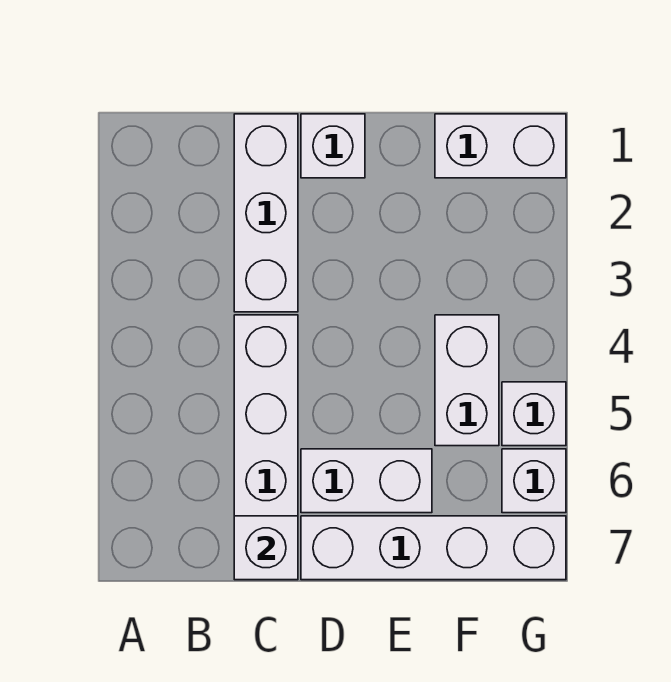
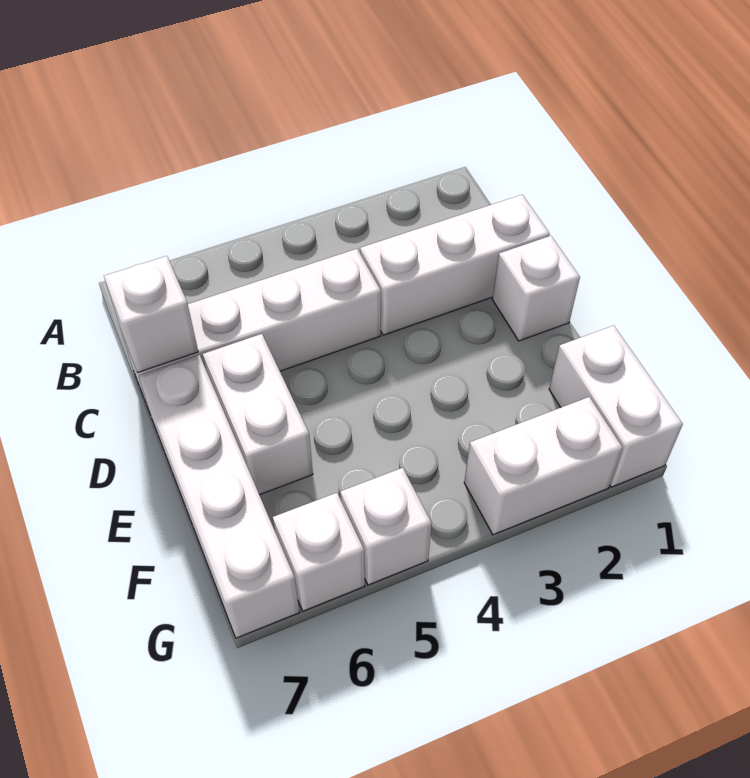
white 1x2 brick [435,315,499,446] -> white 1x2 brick moved to [464,397,623,535]

